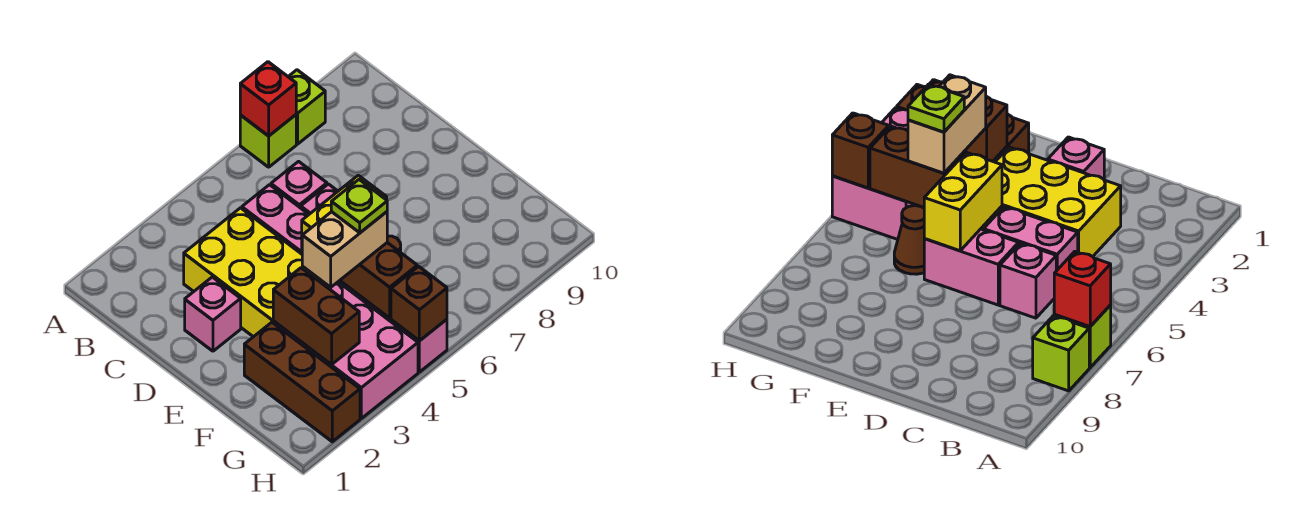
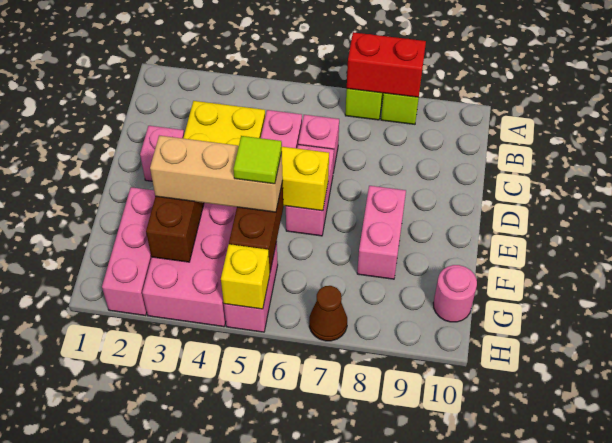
red 1x1 brick [240,62,296,136] -> red 1x2 brick [347,32,426,97]
none -> pink 1x2 brick [357,186,406,279]
brown 1x3 brick [244,322,360,442] -> pink 1x3 brick [102,187,155,316]
tan 1x2 brick [302,212,387,287] -> tan 1x3 brick [150,136,283,212]
lime 1x1 plate [331,180,387,233] -> lime 1x1 tile [234,136,282,184]
brown 1x1 cone [894,206,925,274] -> brown 1x1 cone moved to [309,286,347,341]
none -> pink 1x1 round brick [433,265,477,322]
brown 1x1 brick [391,266,447,341] -> yellow 1x1 brick [221,244,270,309]

